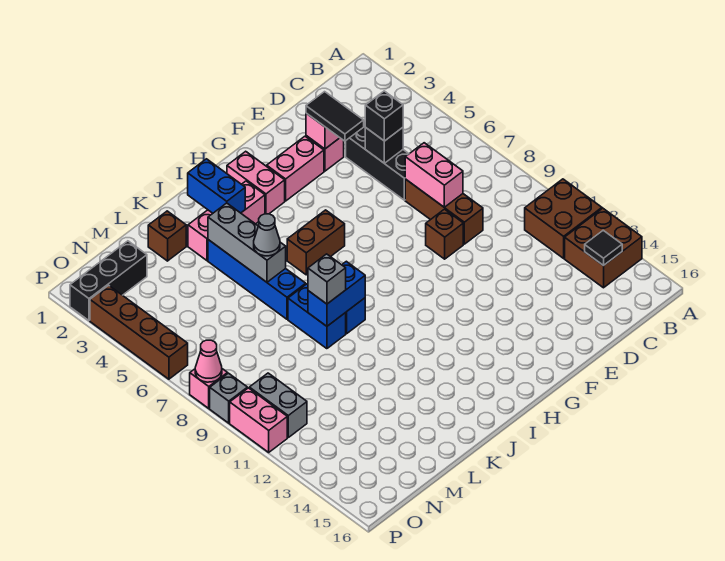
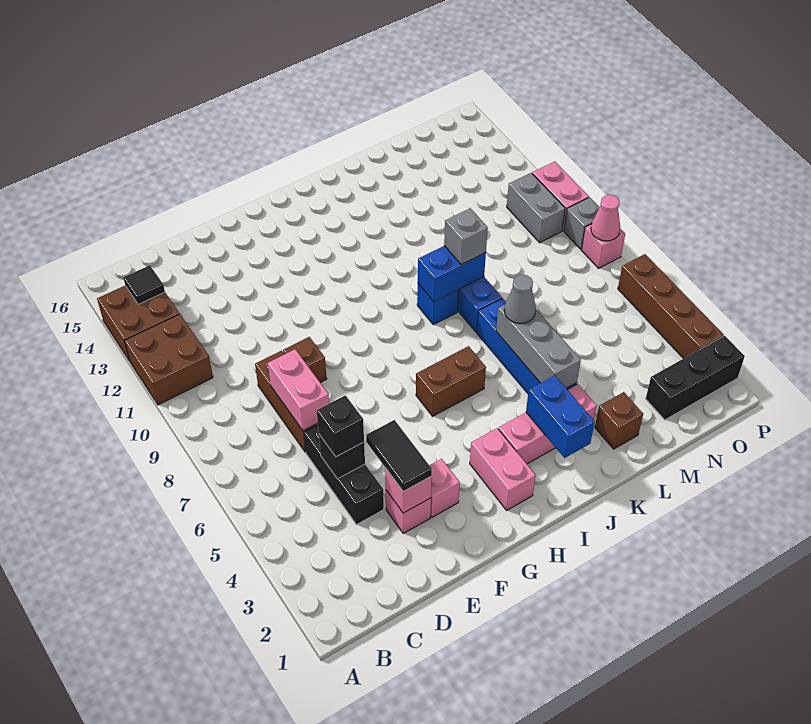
pink 1x2 brick [267,136,324,201] -> pink 1x1 brick [429,459,460,517]

